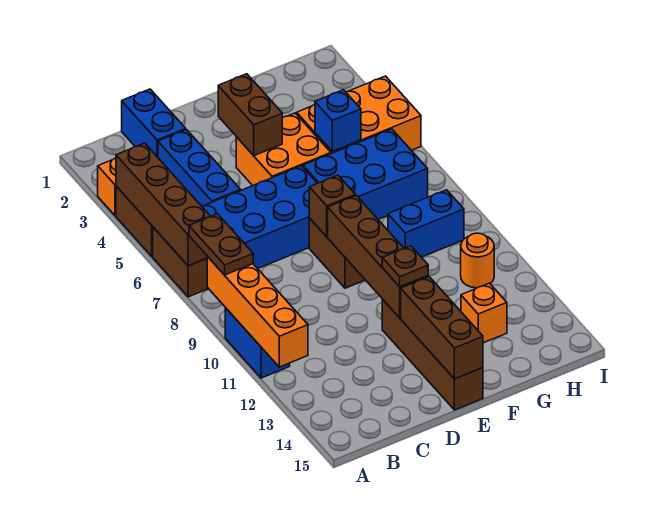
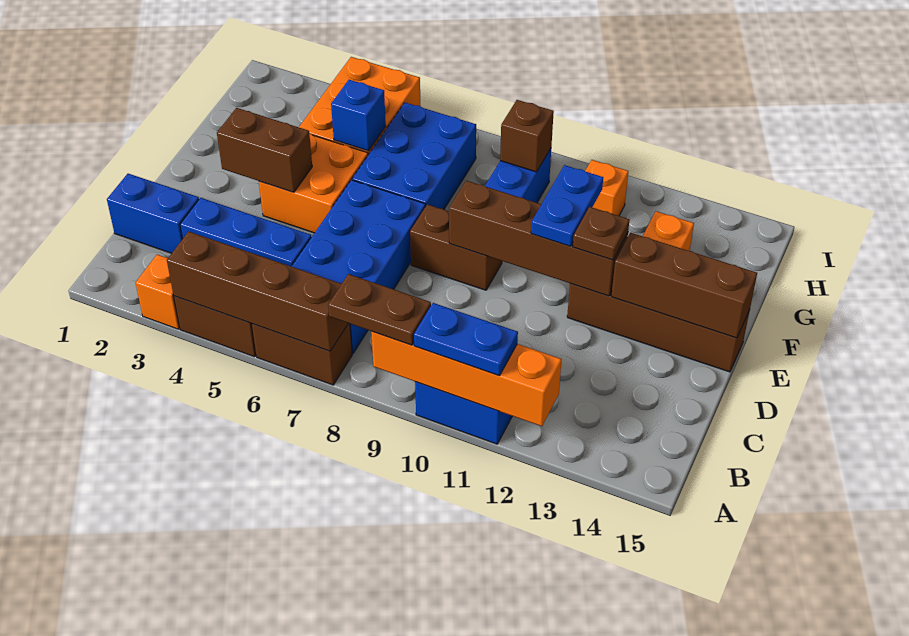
none -> blue 1x2 plate [414,303,518,376]
brown 1x1 brick [309,175,355,237] -> brown 1x1 brick moved to [500,100,554,172]
none -> blue 1x2 plate [531,165,603,246]
orange 1x1 round brick [461,233,494,288] -> orange 1x1 brick [585,160,628,216]

